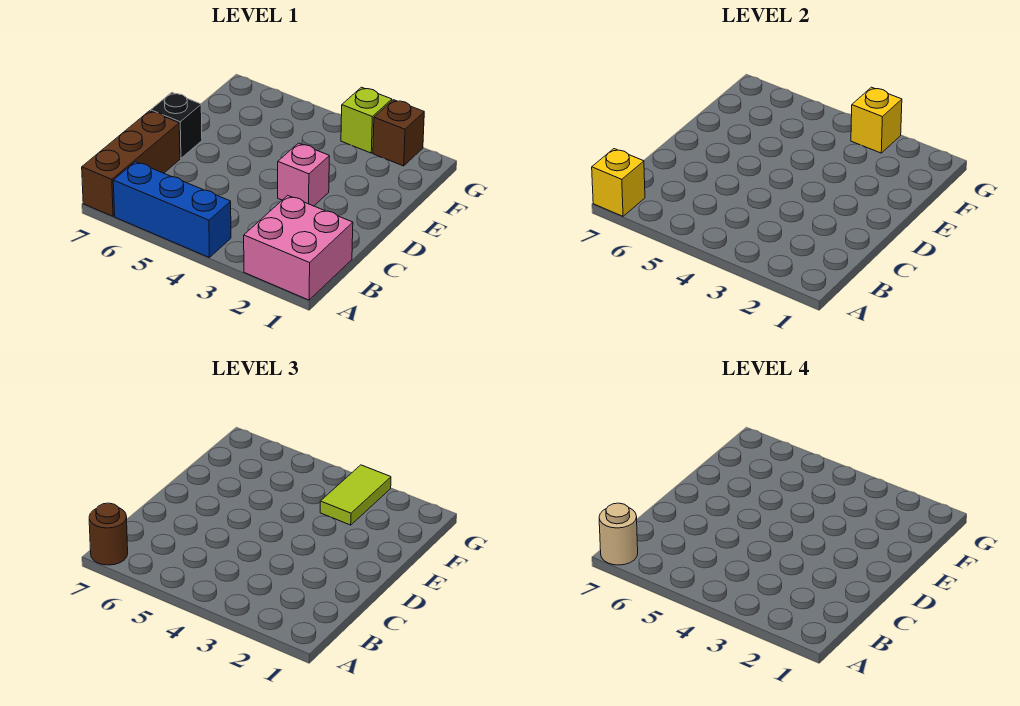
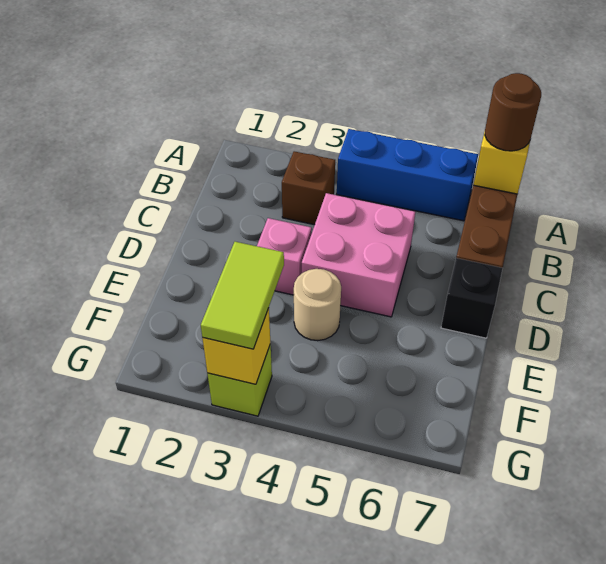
pink 2x2 brick [244,195,353,300] -> pink 2x2 brick moved to [302,193,415,317]
tan 1x1 round brick [599,503,638,565] -> tan 1x1 round brick moved to [294,269,341,341]
brown 1x1 brick [373,100,424,166] -> brown 1x1 brick moved to [282,151,335,225]

